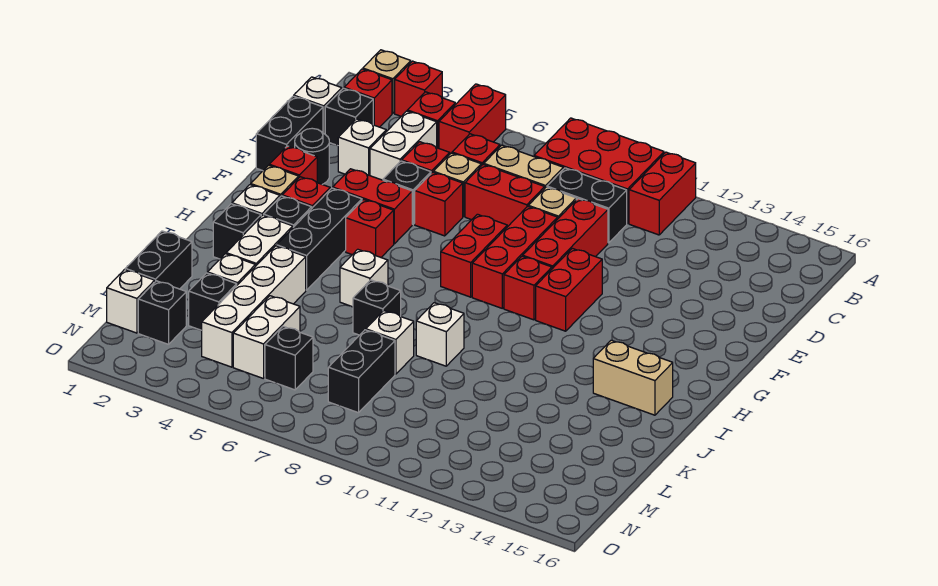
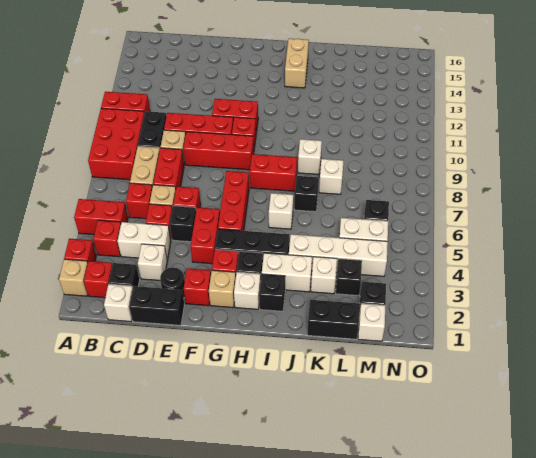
red 1x2 brick [441,214,507,297] -> red 1x2 brick moved to [250,154,297,191]
red 1x1 brick [346,199,394,257] -> red 1x3 brick [218,171,249,231]
black 1x2 brick [328,330,395,413] -> none

